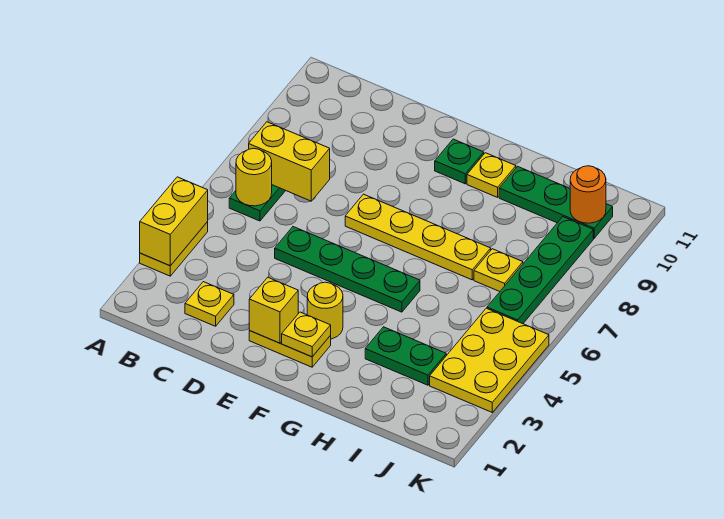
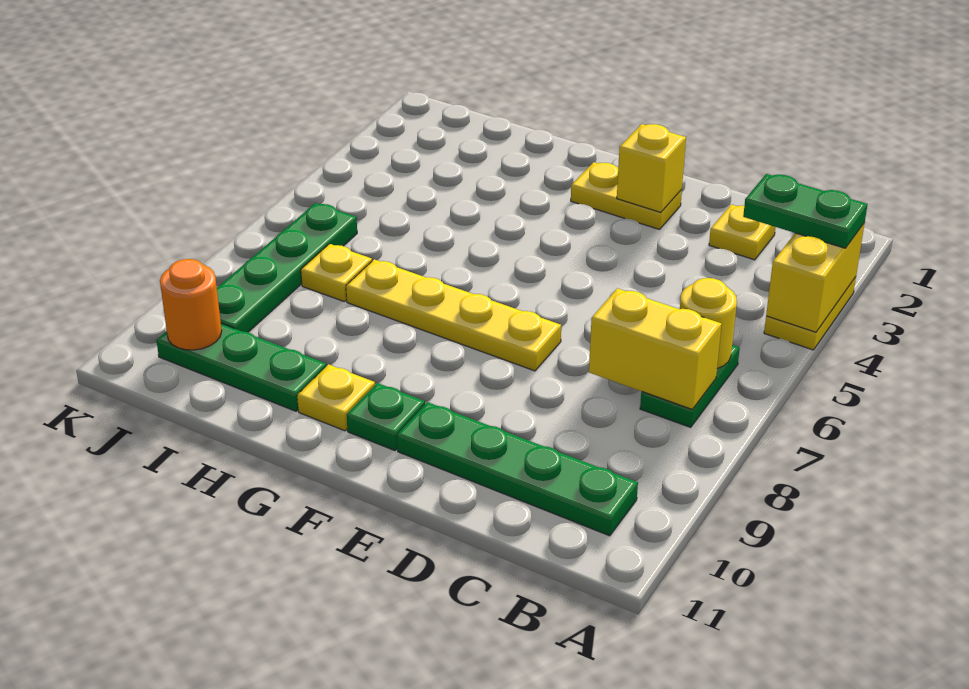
green 1x4 plate [275,227,420,312] -> green 1x4 plate moved to [397,402,638,536]
yellow 1x1 plate [282,312,331,357] -> none
yellow 1x1 round brick [307,282,343,339] -> none
green 1x2 plate [365,327,446,385] -> green 1x2 plate moved to [743,174,867,248]
yellow 2x3 plate [430,308,549,412] -> none

